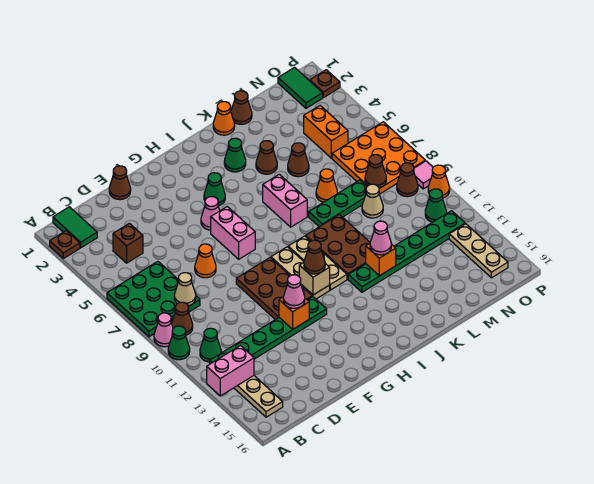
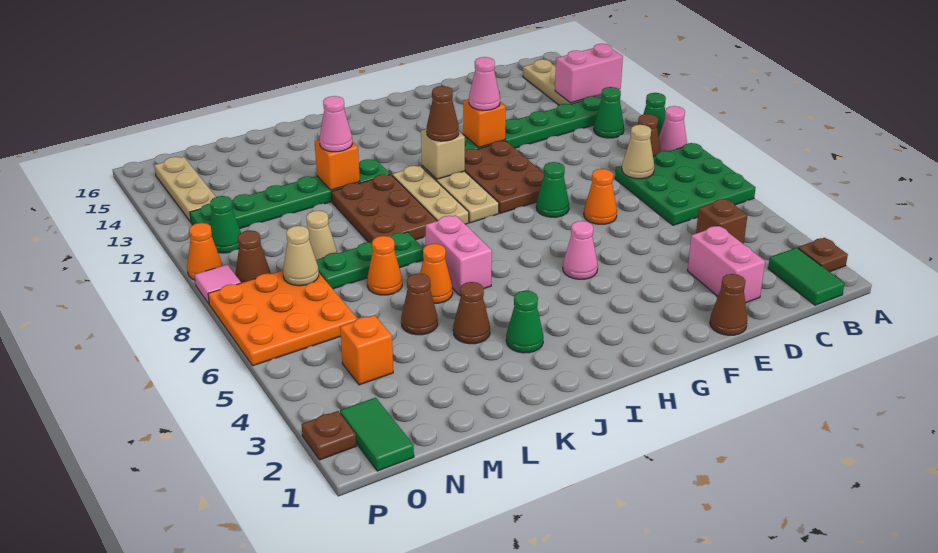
pink 1x2 brick [211,207,255,259] -> pink 1x2 brick moved to [688,226,765,303]
green 1x1 cone [204,173,225,206] -> green 1x1 cone moved to [536,162,569,217]
orange 1x1 cone [213,102,235,135] -> orange 1x1 cone moved to [420,244,453,303]
brown 1x1 cone [231,91,252,124] -> none
orange 1x2 brick [304,106,348,158] -> orange 1x1 brick [340,315,393,385]
brown 1x1 cone [365,155,386,188] -> tan 1x1 cone [283,226,319,286]

